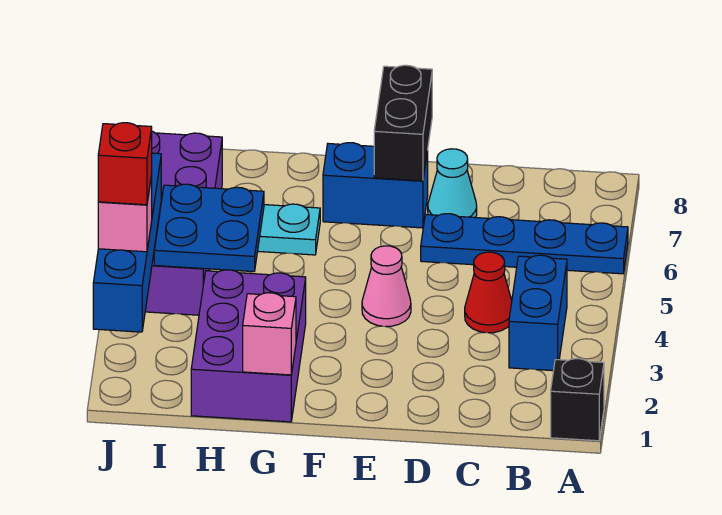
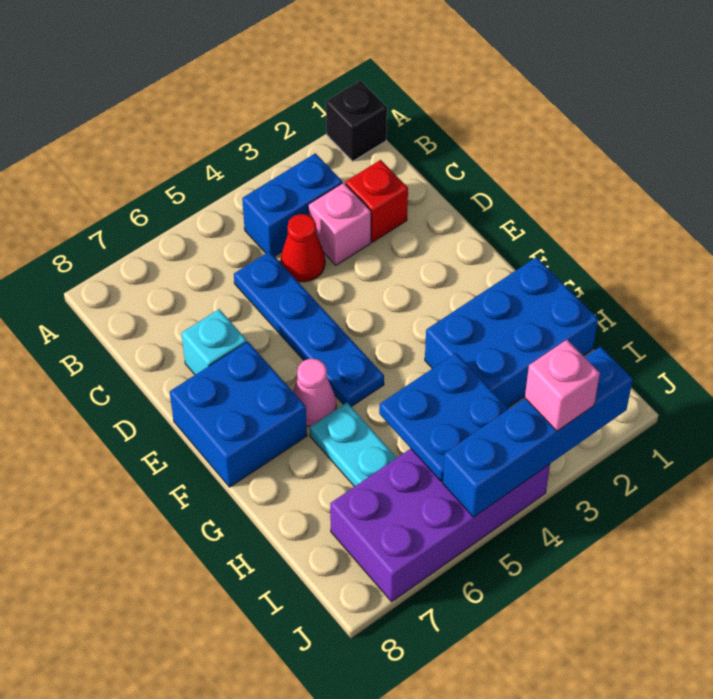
blue 1x4 plate [421,214,628,274] -> blue 1x4 plate moved to [234,251,384,407]
cyan 1x1 cone [428,149,477,218] -> cyan 1x1 brick [181,309,247,375]
pink 1x1 cone [362,246,411,327] -> pink 1x1 cone moved to [293,358,336,426]
blue 1x2 brick [323,143,428,228] -> blue 2x2 brick [170,342,307,487]
black 1x2 brick [374,65,432,181] -> none
purple 2x3 brick [191,270,306,422] -> blue 2x3 brick [425,257,598,408]
pink 1x1 brick [243,293,296,375] -> pink 1x1 brick moved to [308,183,371,265]
red 1x1 brick [98,123,152,205] -> red 1x1 brick moved to [346,160,408,242]

